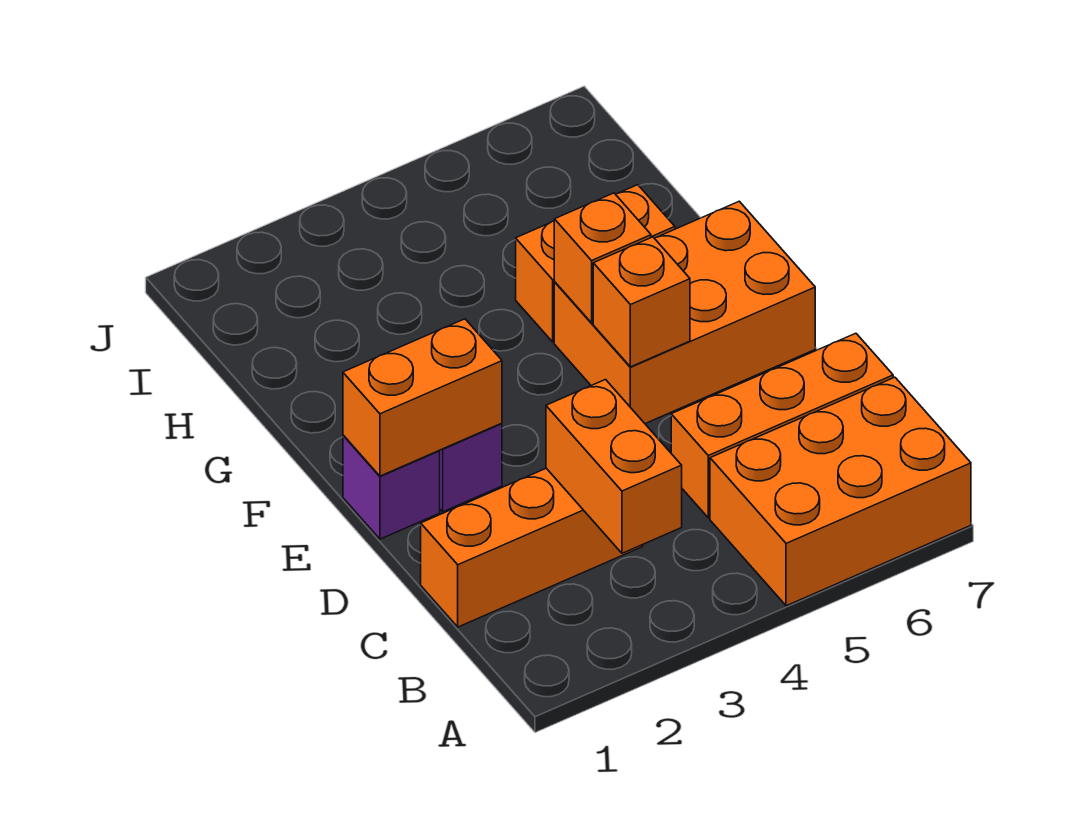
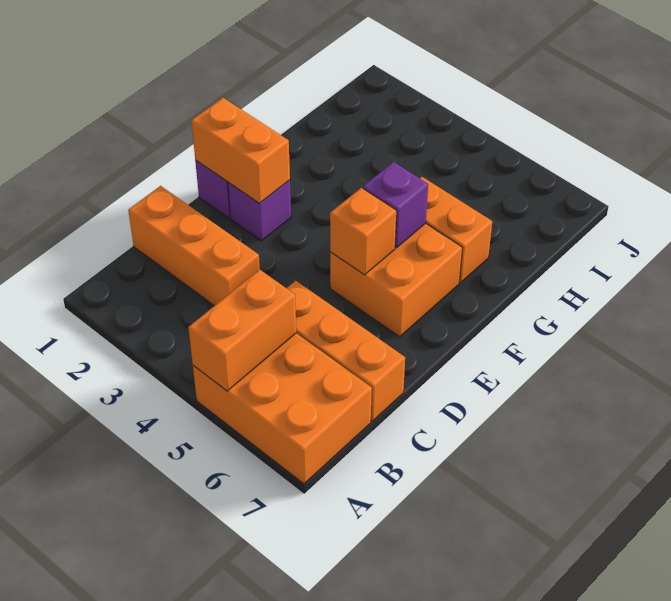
orange 1x2 brick [546,380,682,553] -> orange 1x2 brick moved to [188,270,296,391]
orange 2x3 brick [554,201,815,424] -> orange 2x2 brick [330,223,462,337]
orange 1x1 brick [554,193,651,323] -> purple 1x1 brick [363,162,428,248]

